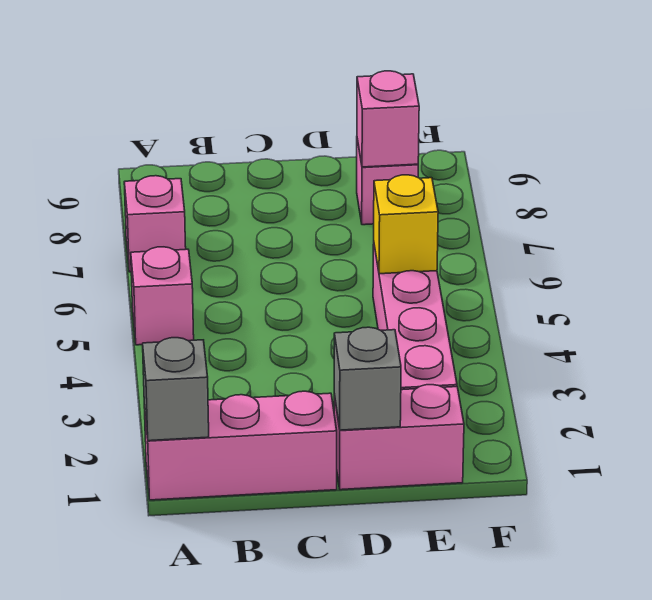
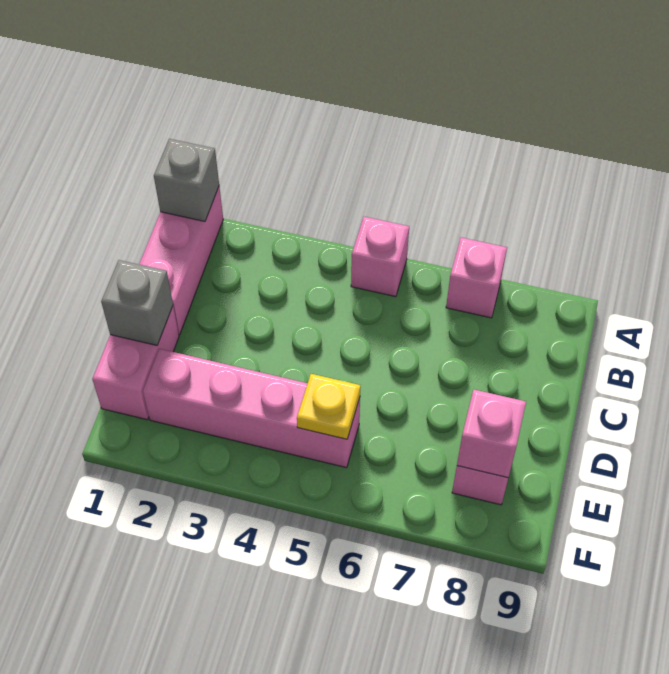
yellow 1x1 brick [374,175,438,274] -> yellow 1x1 plate [297,374,361,439]

